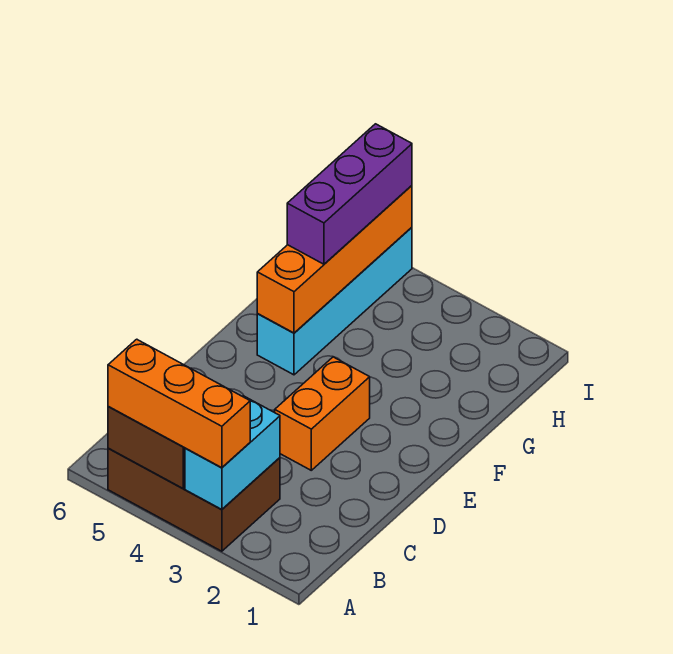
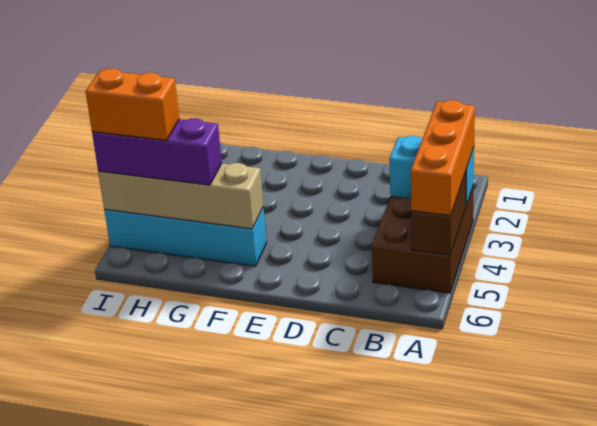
orange 1x2 brick [275,357,370,470] -> orange 1x2 brick moved to [86,69,179,140]
orange 1x4 brick [257,186,412,333] -> tan 1x4 brick [98,163,263,229]

